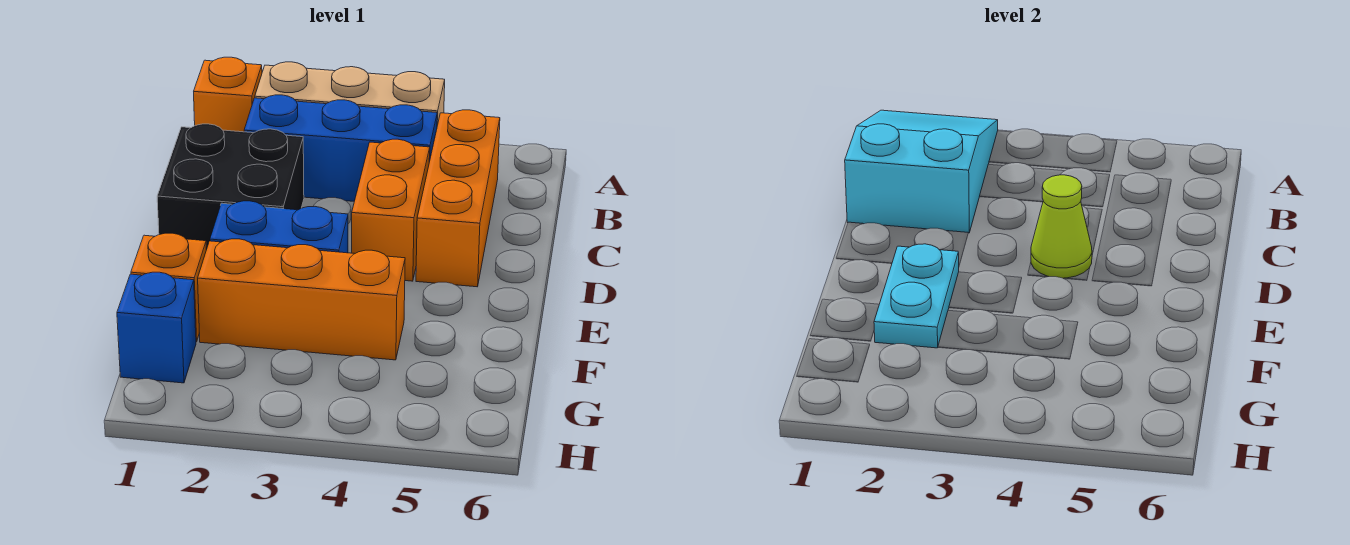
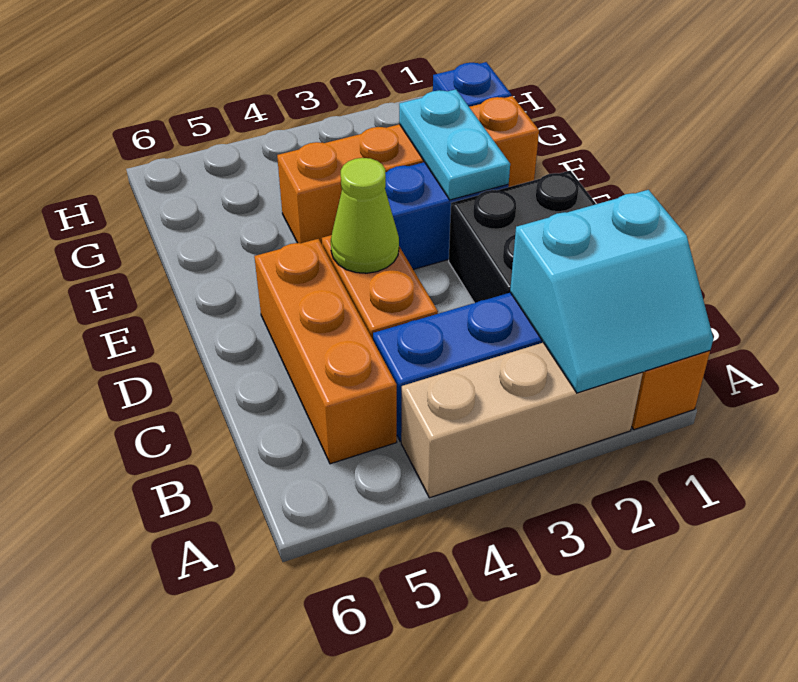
cyan 2x3 slope [845,110,998,233] -> cyan 2x2 slope [510,190,713,393]

